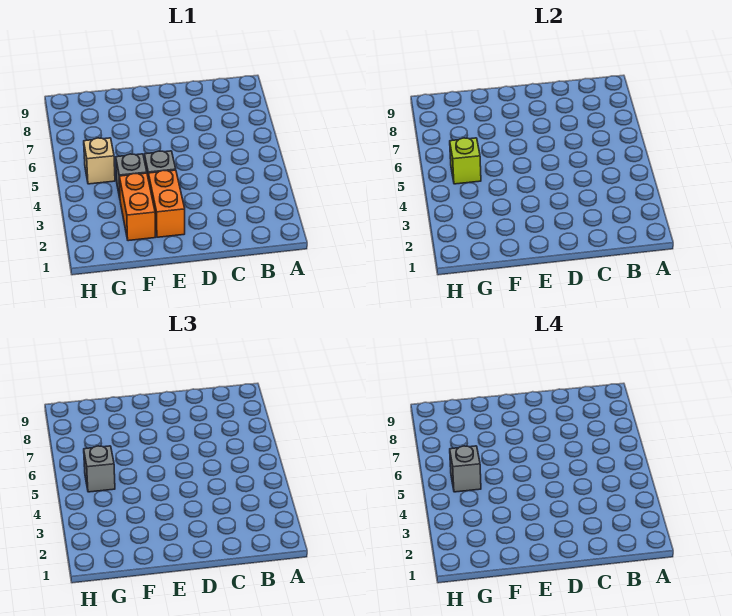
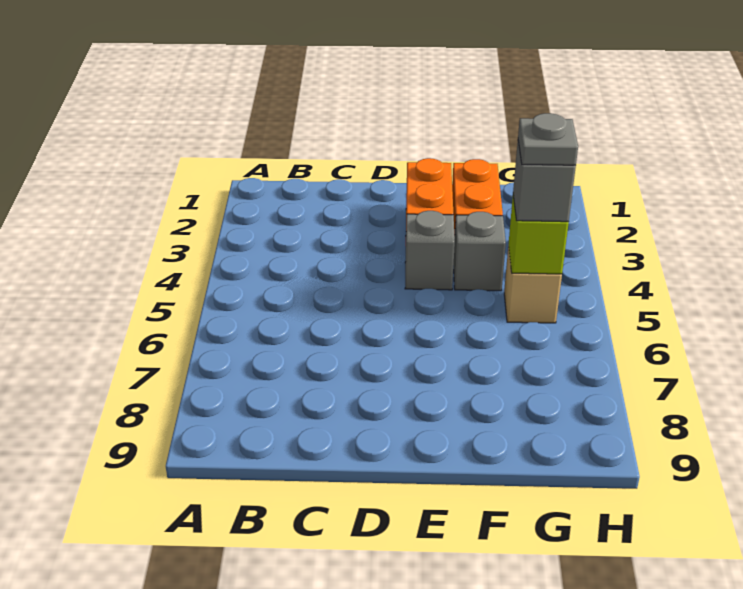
grey 1x1 brick [450,446,481,492] -> grey 1x1 plate [518,113,578,165]

